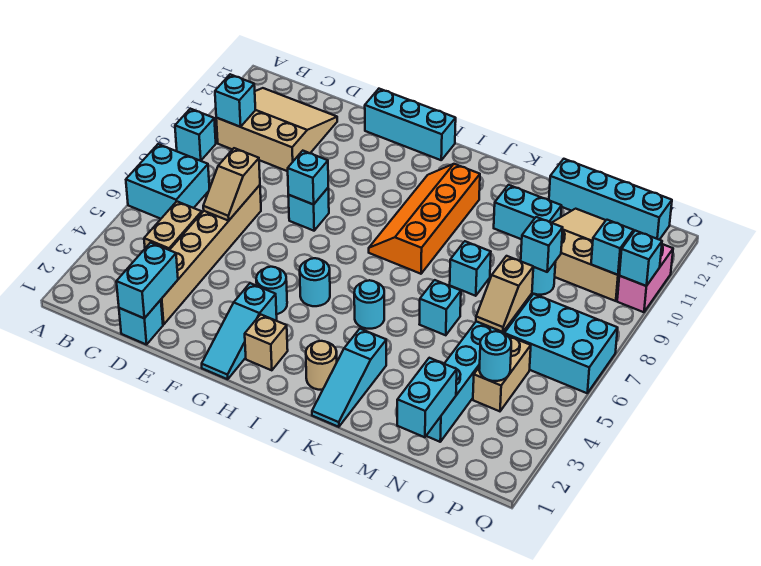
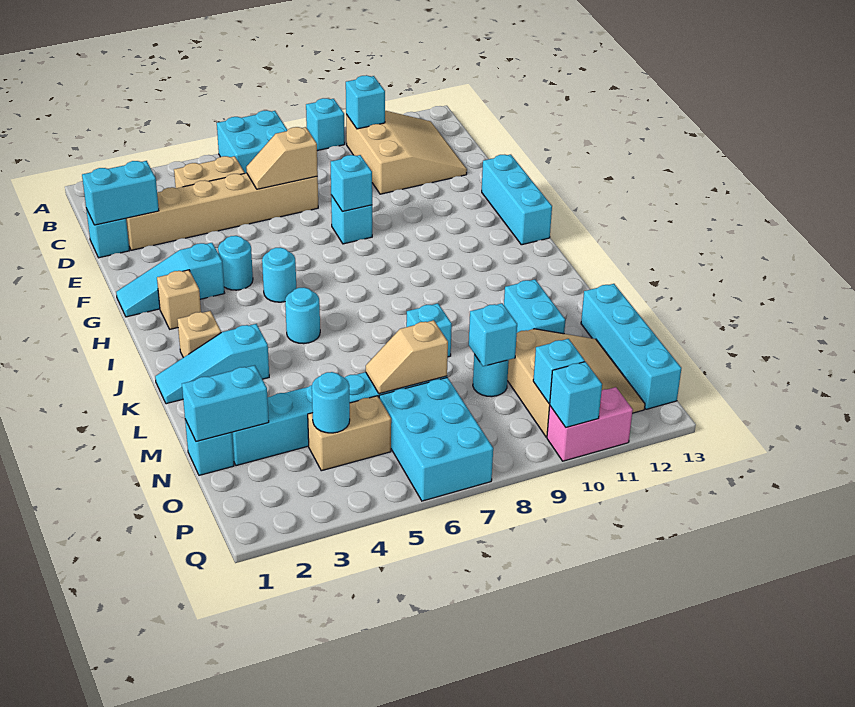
orange 2x4 slope [369,164,480,274] -> none
tan 1x1 round brick [306,341,337,390] -> tan 1x1 brick [177,311,221,358]
cyan 1x1 brick [419,280,461,335] -> cyan 1x1 brick moved to [185,420,234,475]

